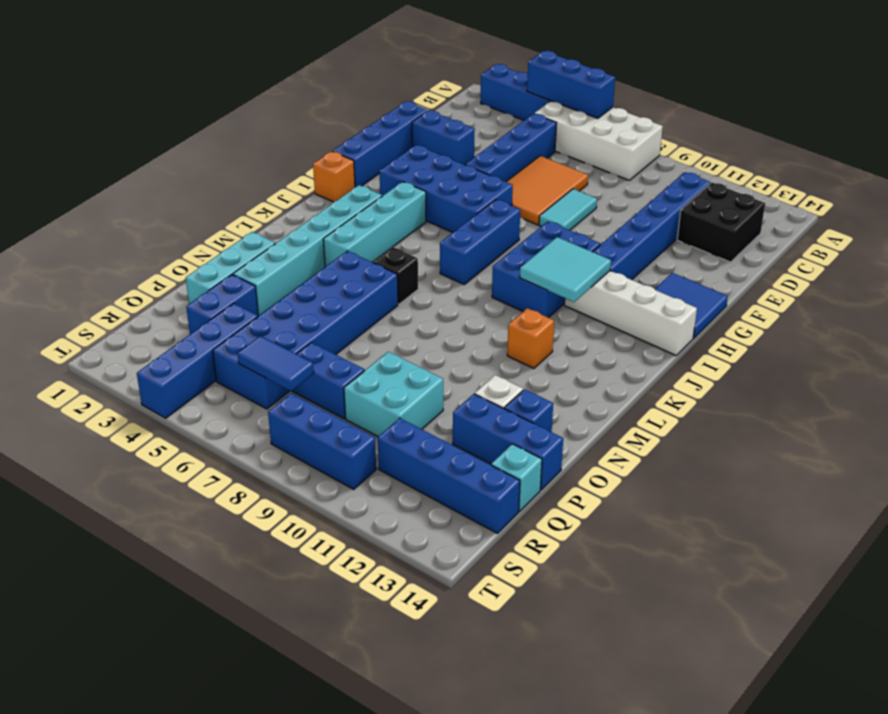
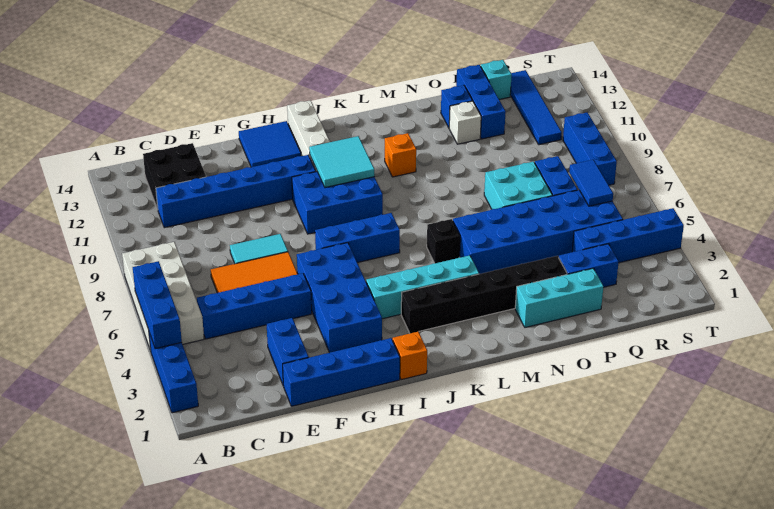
cyan 1x6 brick [233,185,382,316] -> black 1x6 brick [401,256,567,333]
cyan 2x2 brick [344,352,443,437] -> cyan 2x2 brick moved to [484,162,553,209]
blue 1x4 brick [378,418,520,533] -> blue 1x4 tile [510,70,562,145]

